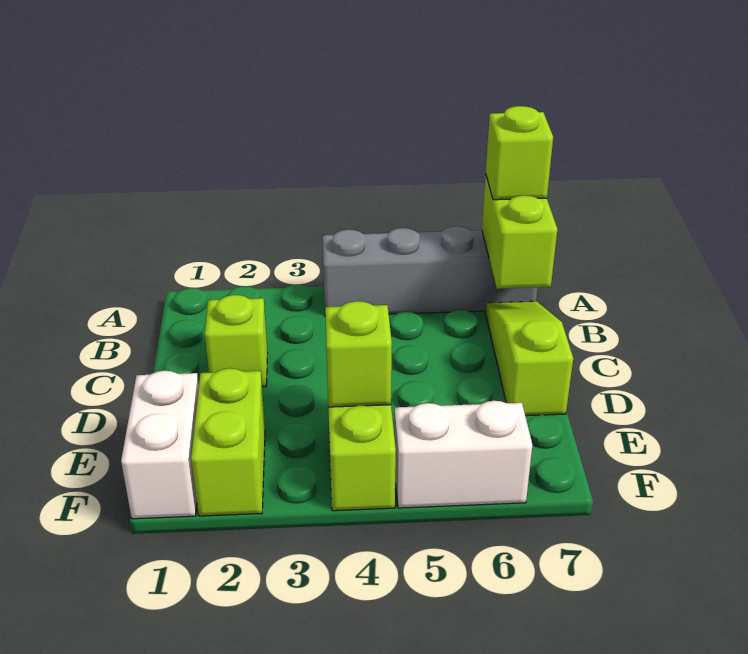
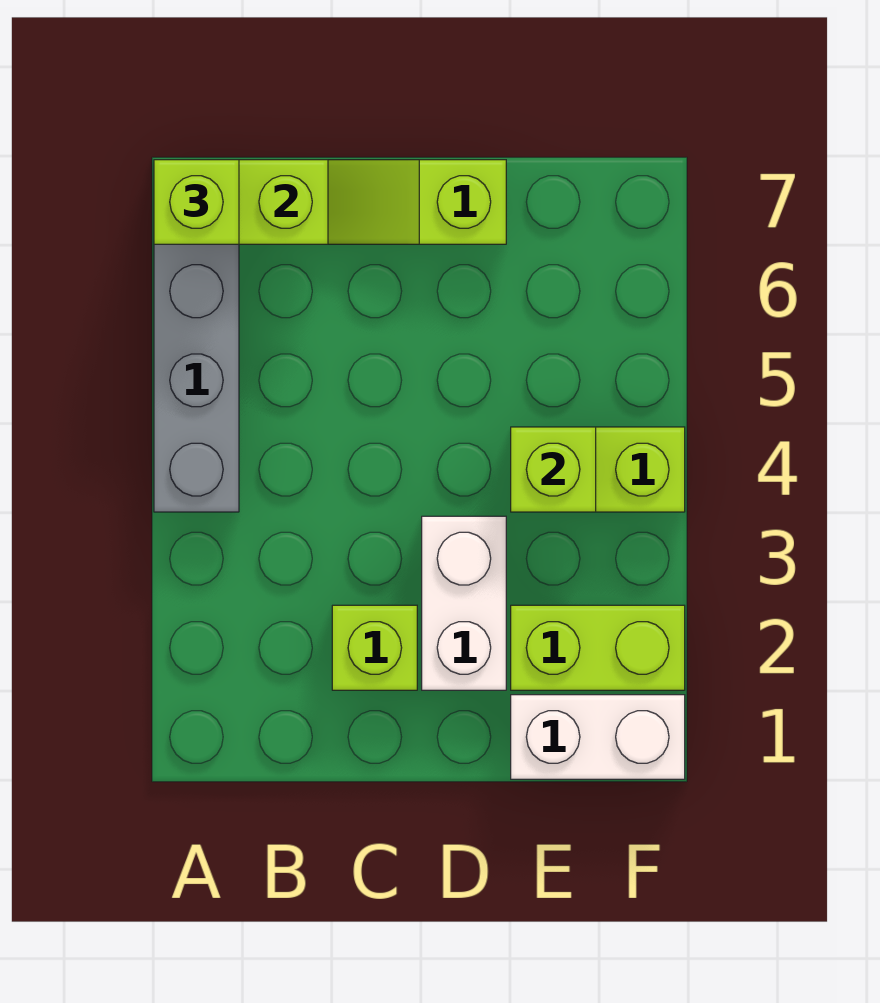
white 1x2 brick [394,401,533,508] -> white 1x2 brick moved to [422,516,506,690]

